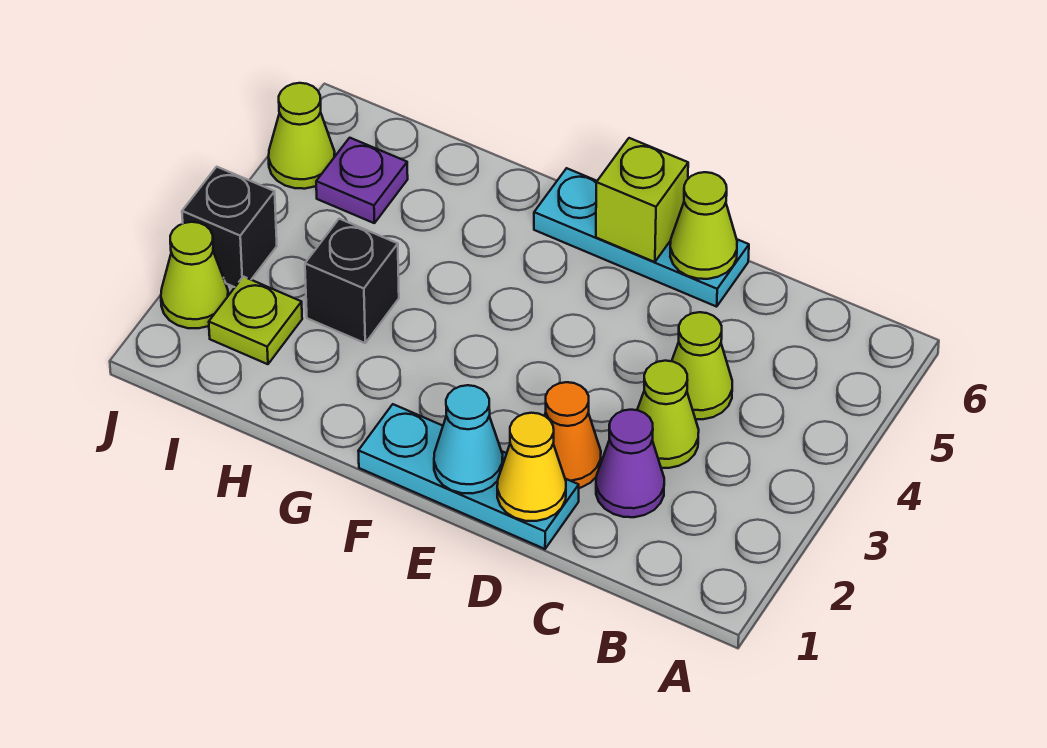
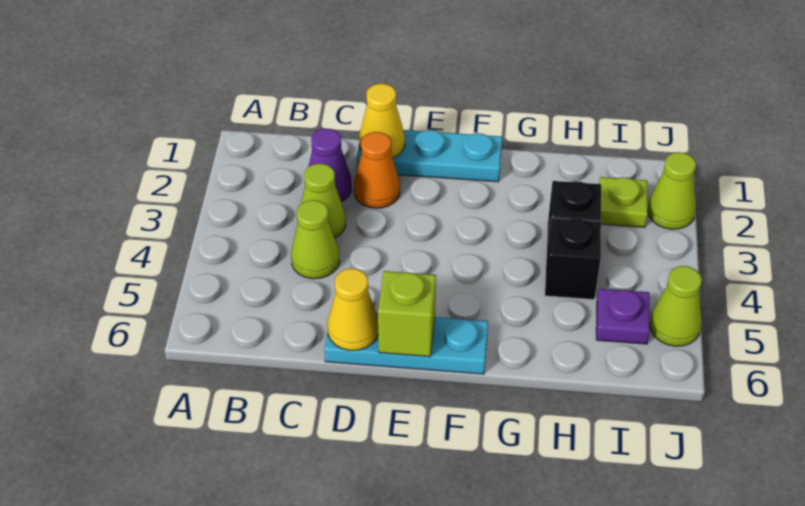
lime 1x1 cone [670,172,737,279] -> yellow 1x1 cone [328,268,378,350]
cyan 1x1 cone [434,385,503,493] -> none
black 1x1 brick [182,167,277,287] -> black 1x1 brick moved to [545,218,601,300]

